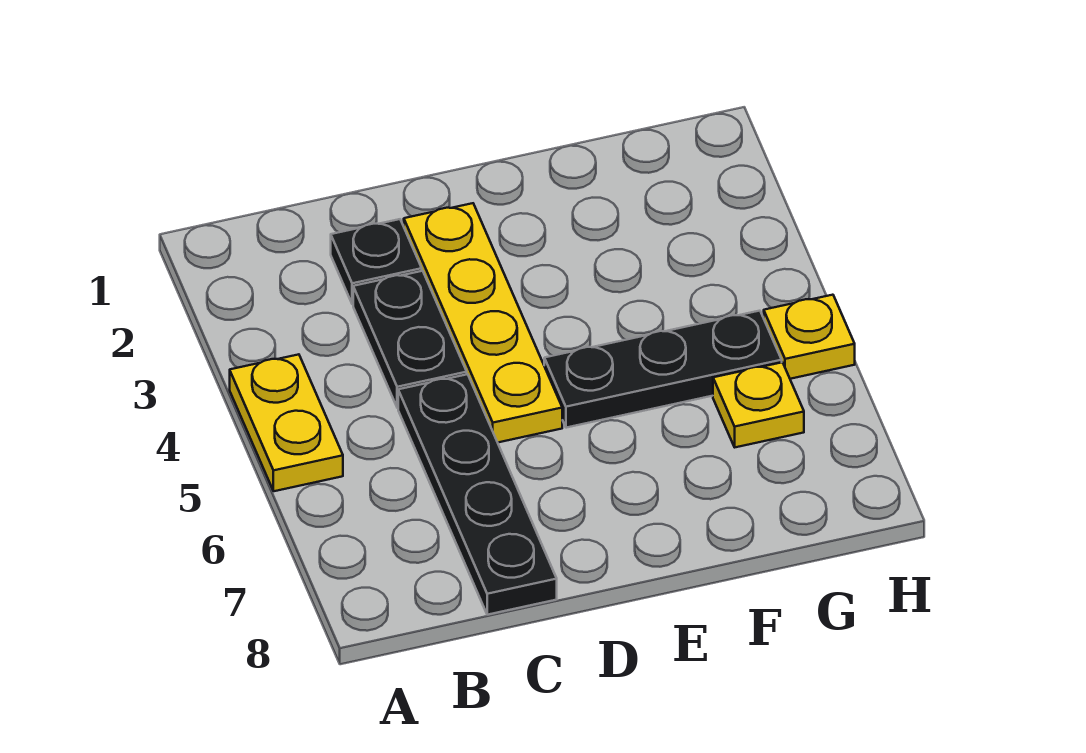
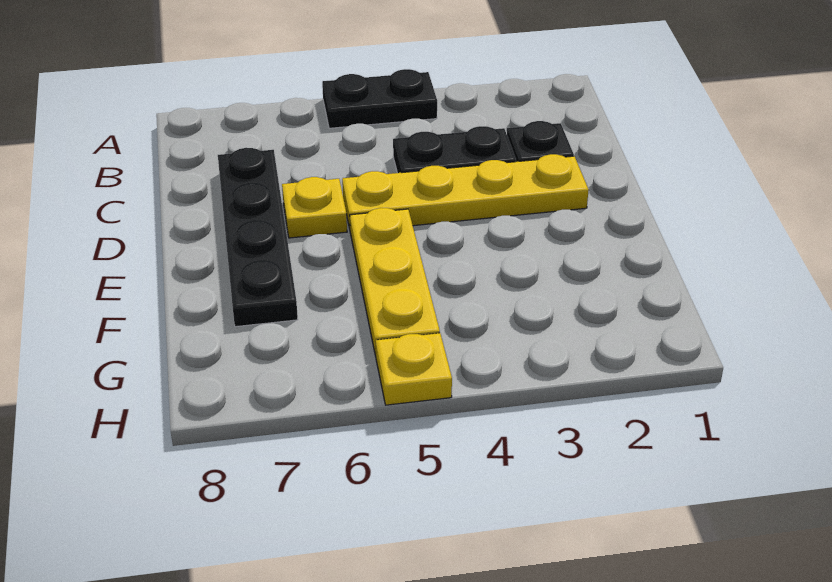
yellow 1x2 plate [230,354,343,491] -> black 1x2 plate [322,69,437,128]
black 1x4 plate [398,374,557,615] -> black 1x4 plate turned to [218,148,298,327]
black 1x3 plate [544,311,782,428] -> yellow 1x3 plate [350,208,440,356]
yellow 1x1 plate [713,362,804,447] -> yellow 1x1 plate moved to [282,177,347,238]

